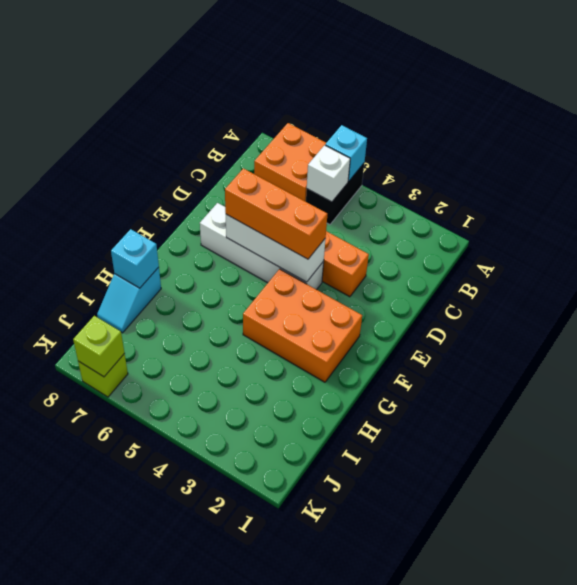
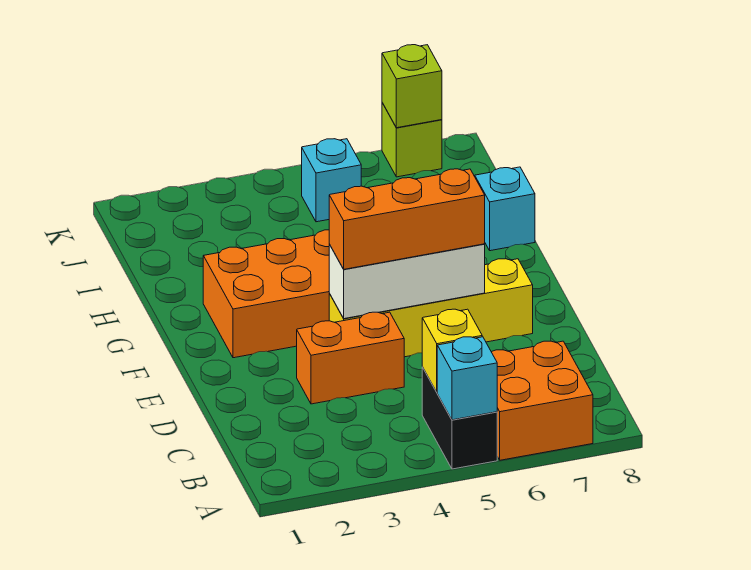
white 1x1 brick [307,145,350,202] -> yellow 1x1 brick [422,309,482,392]
white 1x4 brick [200,203,324,290] -> yellow 1x4 brick [329,259,533,357]
cyan 1x1 brick [111,229,159,288] -> cyan 1x1 brick moved to [302,139,361,222]

